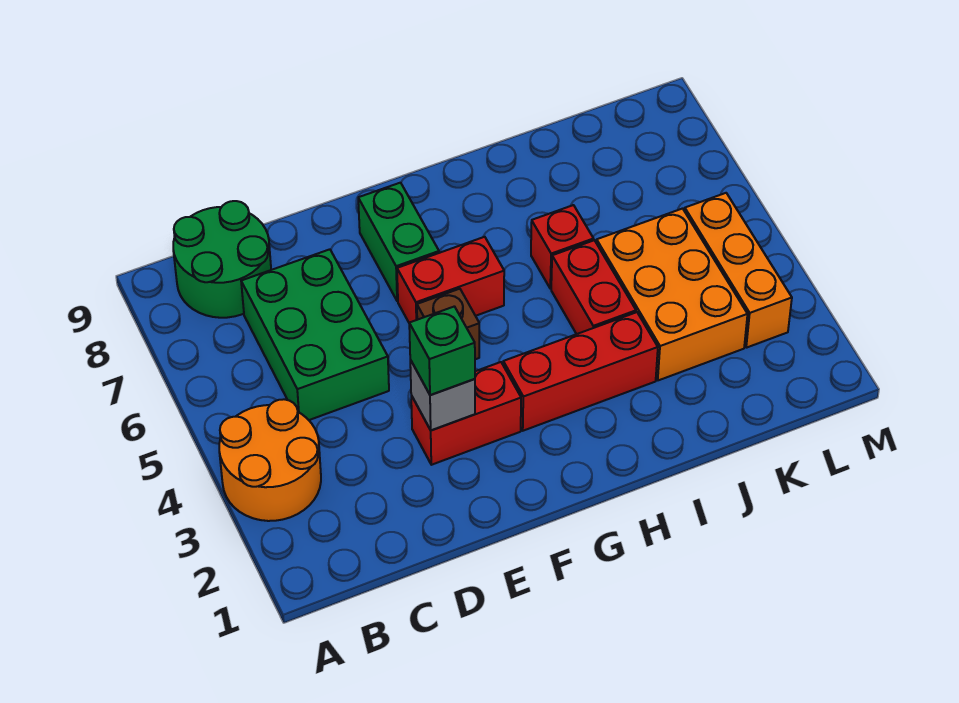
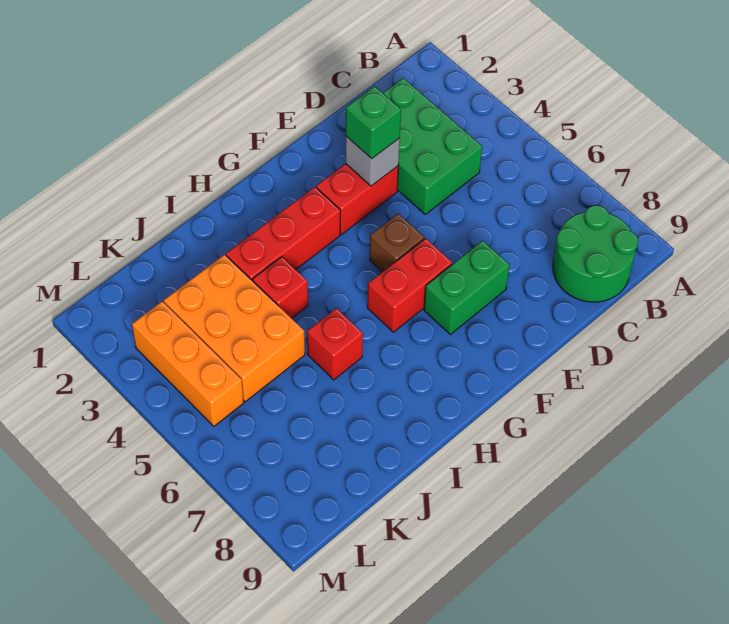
orange 2x2 round brick [219,399,321,521] -> none
green 2x3 brick [241,249,389,420] -> green 2x3 brick moved to [383,78,482,214]
green 1x2 brick [358,183,439,301] -> green 1x2 brick turned to [424,241,510,334]
red 1x2 brick [551,240,636,334] -> red 1x1 brick [253,257,308,318]

